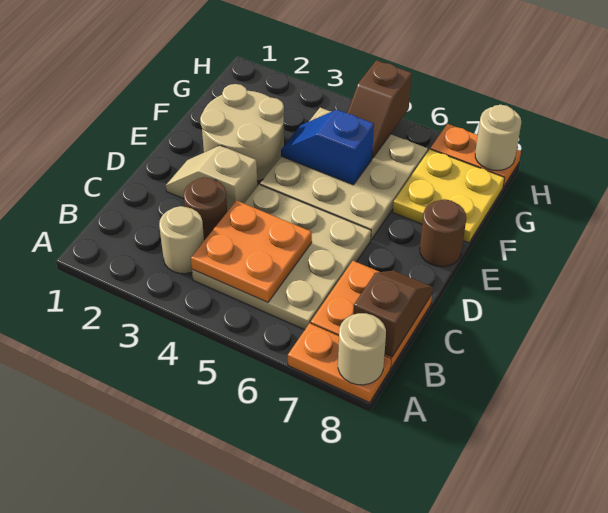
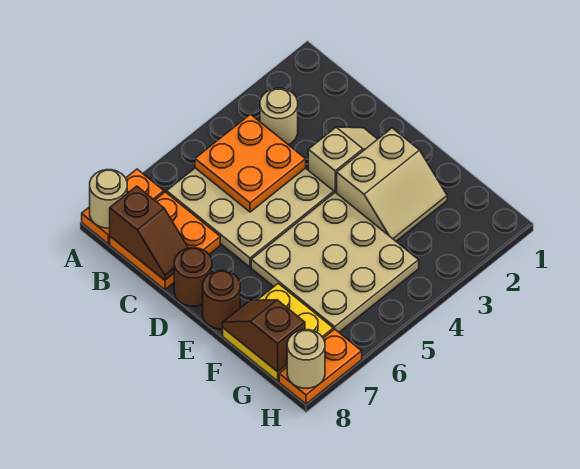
brown 1x1 round brick [184,177,227,240] -> brown 1x1 round brick moved to [174,248,212,306]
tan 2x2 round brick [200,84,284,181] -> tan 2x2 slope [337,128,447,241]
blue 1x2 slope [281,110,374,185] -> none
brown 1x2 slope [347,60,412,158] -> brown 1x2 slope moved to [223,300,305,372]

